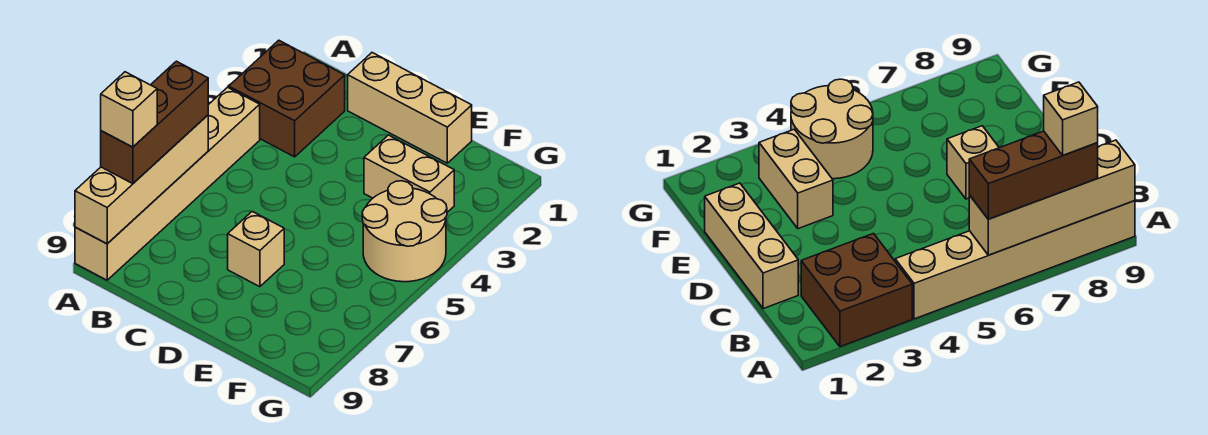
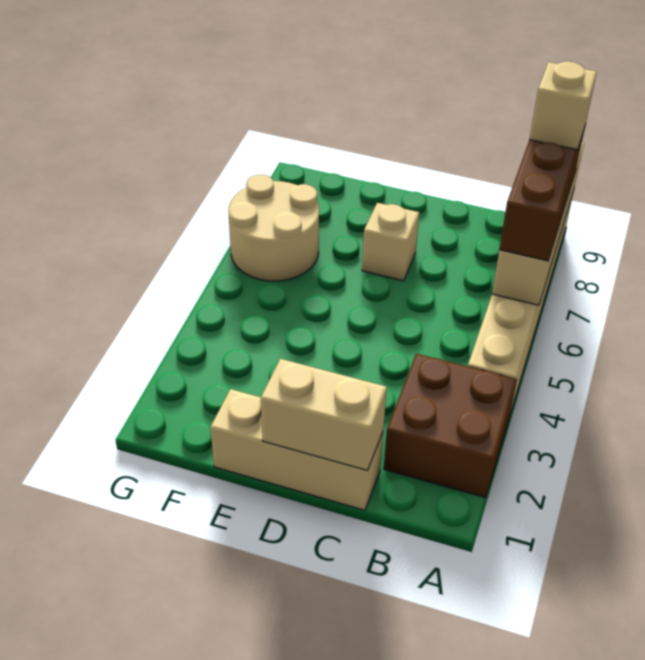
tan 1x2 brick [364,135,454,212] -> tan 1x2 brick moved to [261,359,387,470]
tan 2x2 round brick [362,181,447,282] -> tan 2x2 round brick moved to [228,175,319,281]

